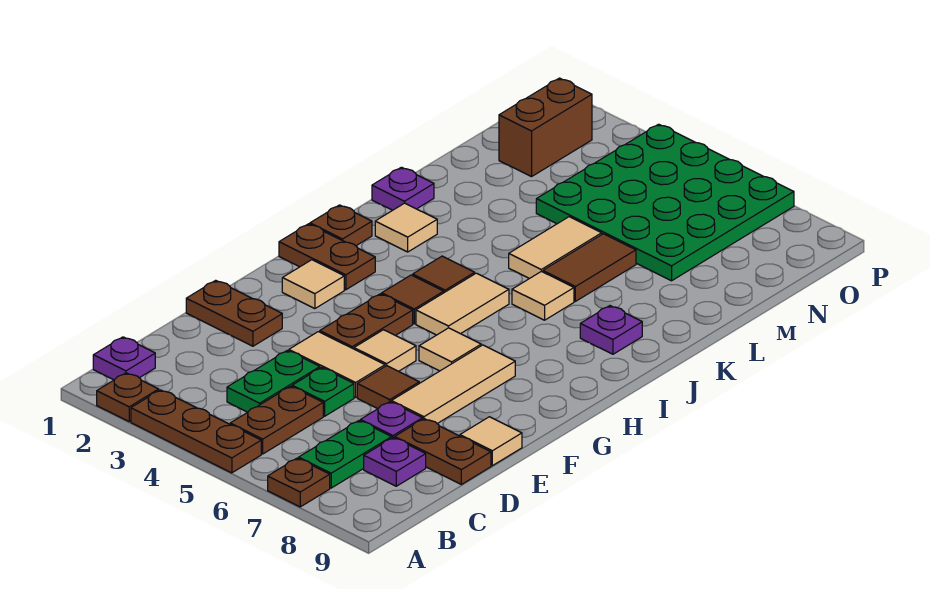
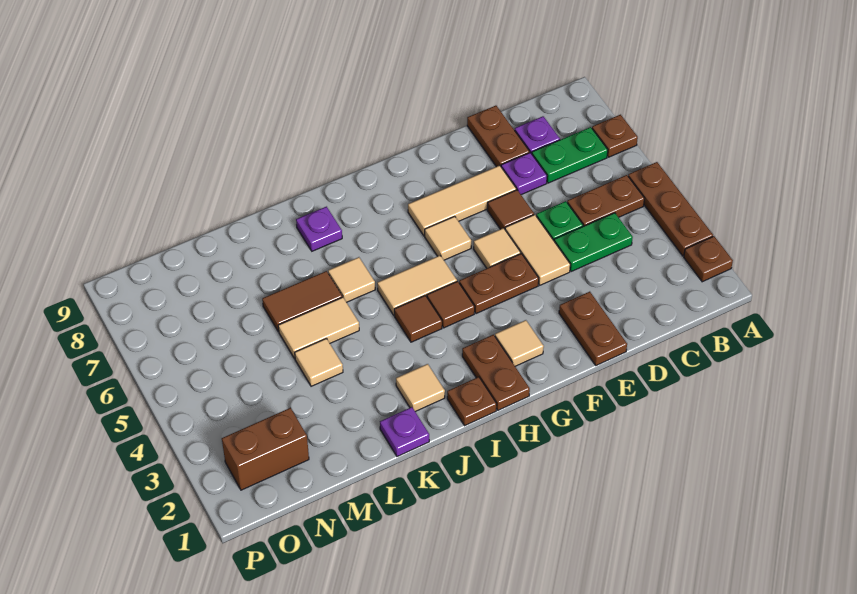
purple 1x1 plate [93,337,155,380] -> none
tan 1x1 tile [460,417,522,466] -> tan 1x1 tile moved to [295,338,343,386]
green 4x4 plate [536,124,794,281] -> none

